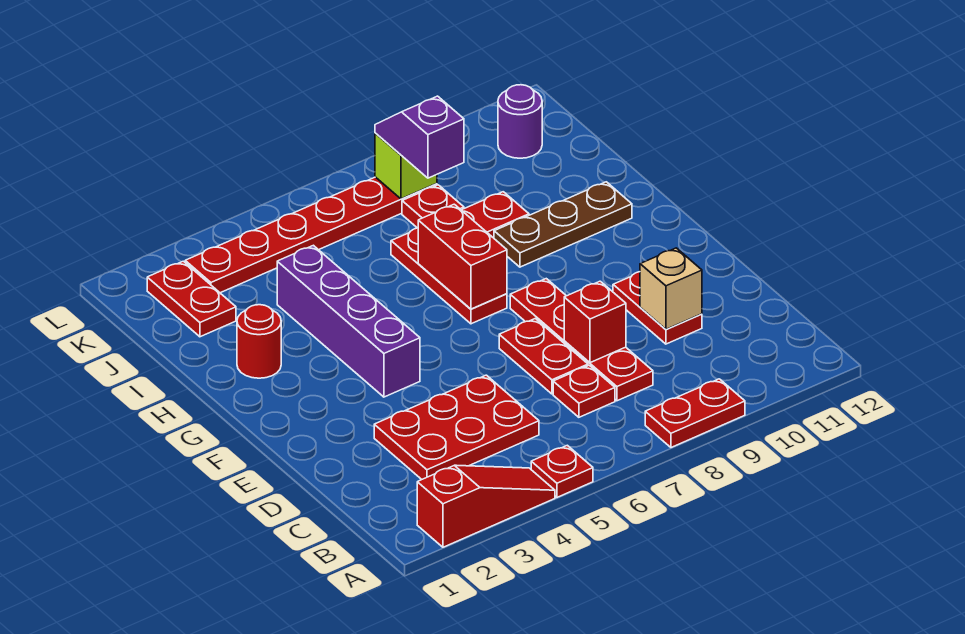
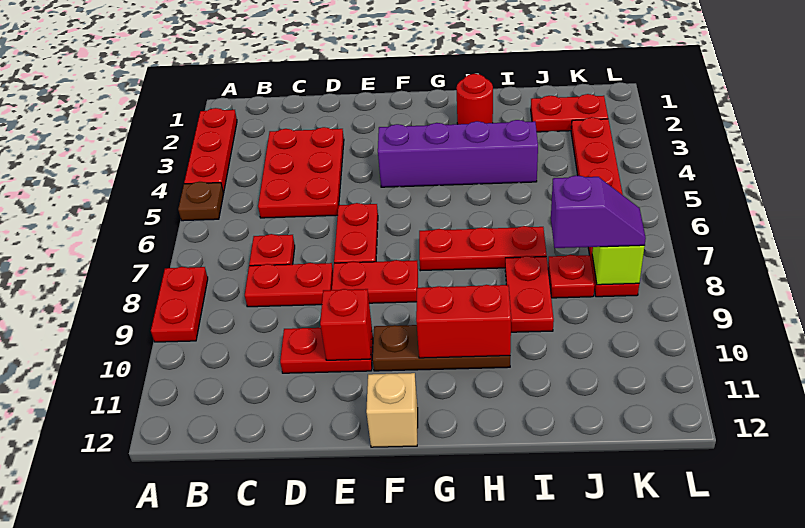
red 1x3 slope [417,465,555,547] -> red 1x3 plate [184,108,237,192]
red 1x1 plate [531,445,593,497] -> brown 1x1 plate [178,182,224,221]
red 1x2 plate [499,319,588,394] -> red 1x2 plate turned to [334,203,378,263]
red 1x1 brick [564,281,626,363] -> red 1x1 brick moved to [320,289,372,360]
tan 1x1 brick [640,248,702,329] -> tan 1x1 brick moved to [366,373,418,447]
red 1x2 brick [418,204,507,309] -> red 1x2 brick moved to [416,285,511,358]
brown 1x3 plate [494,182,632,267] -> brown 1x3 plate turned to [373,325,510,371]
purple 1x1 round brick [498,85,542,158] -> none

